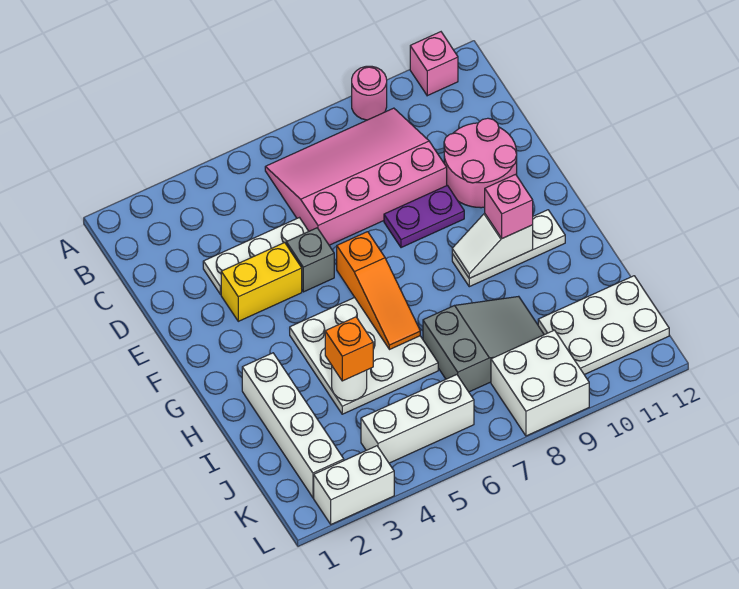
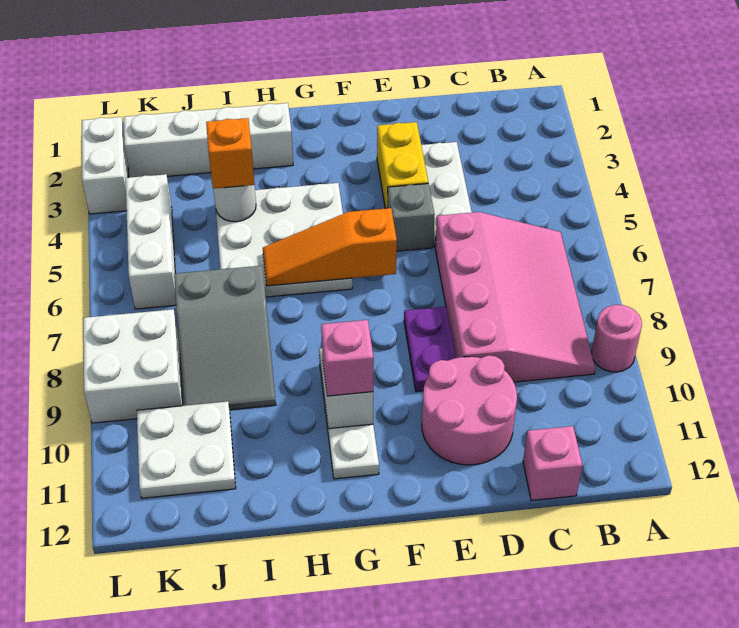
pink 1x1 brick [410,32,458,96] -> pink 1x1 brick moved to [523,426,582,501]
white 2x3 plate [538,276,669,375] -> white 2x2 plate [137,401,236,498]

